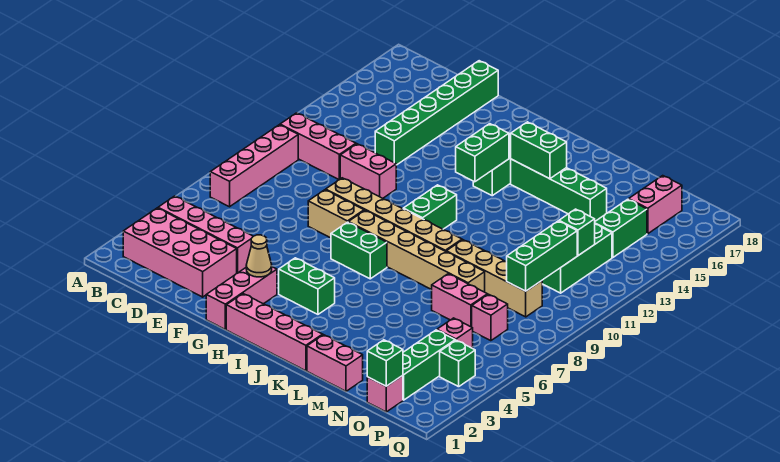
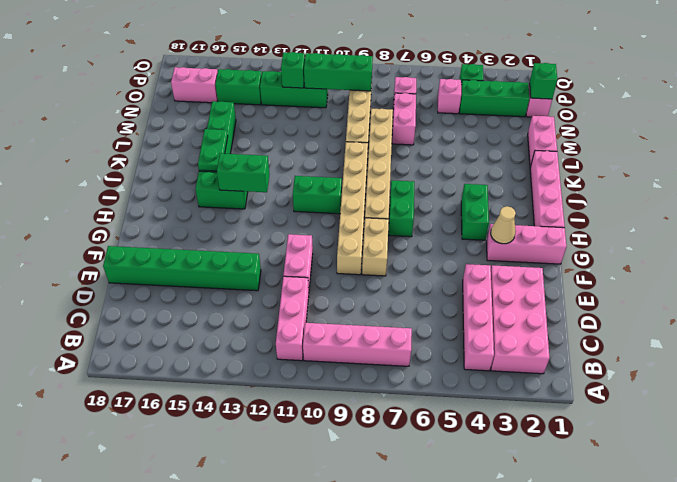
green 1x2 brick [511,122,567,179] -> green 1x2 plate [198,129,228,171]

